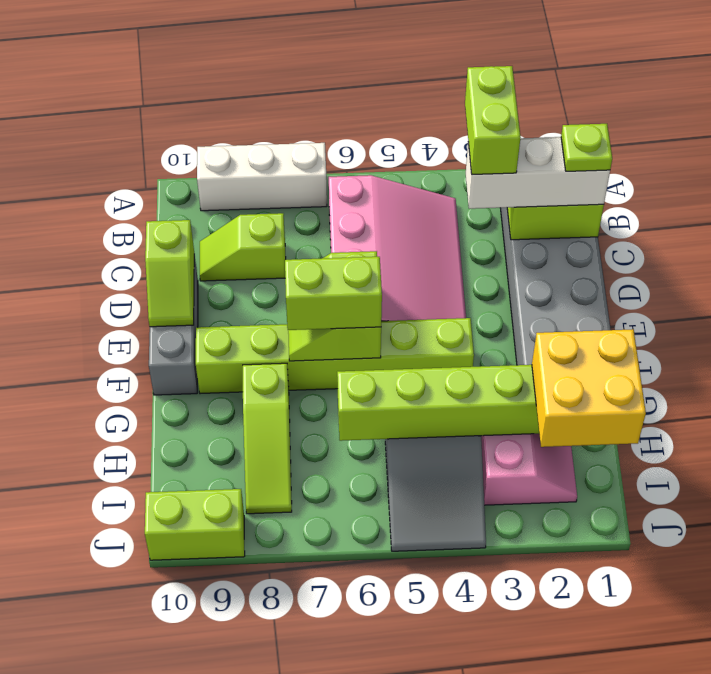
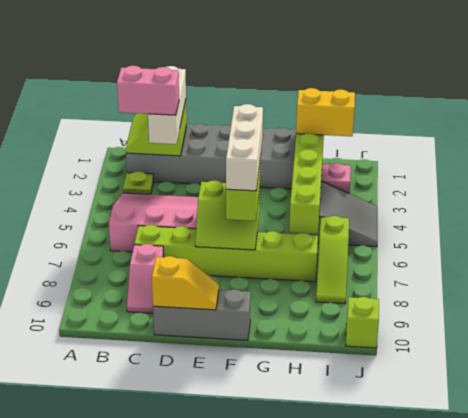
white 1x3 brick [197,143,327,211] -> white 1x3 brick moved to [226,104,263,191]
lime 1x2 brick [465,66,521,174] -> pink 1x2 brick [117,66,179,115]
lime 1x1 plate [561,124,612,171] -> lime 1x1 plate moved to [123,171,153,194]
lime 1x2 slope [200,213,286,281] -> pink 1x2 slope [127,244,164,313]
lime 1x2 slope [145,220,194,327] -> yellow 1x2 slope [152,256,219,310]
lime 1x6 brick [196,318,474,394] -> lime 1x6 brick turned to [134,225,318,282]
lime 1x3 slope [243,363,292,514] -> lime 1x3 slope turned to [316,216,349,304]
yellow 2x2 brick [532,329,646,447] -> yellow 1x2 brick [296,88,355,136]
lime 1x2 brick [145,489,245,560] -> lime 1x1 brick [346,297,379,348]

